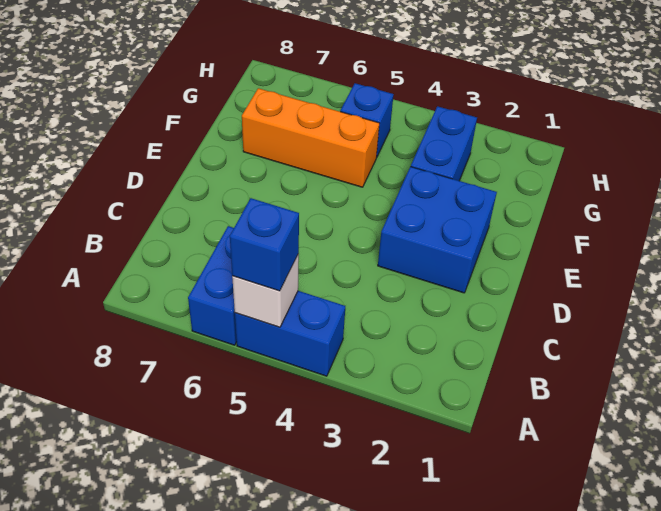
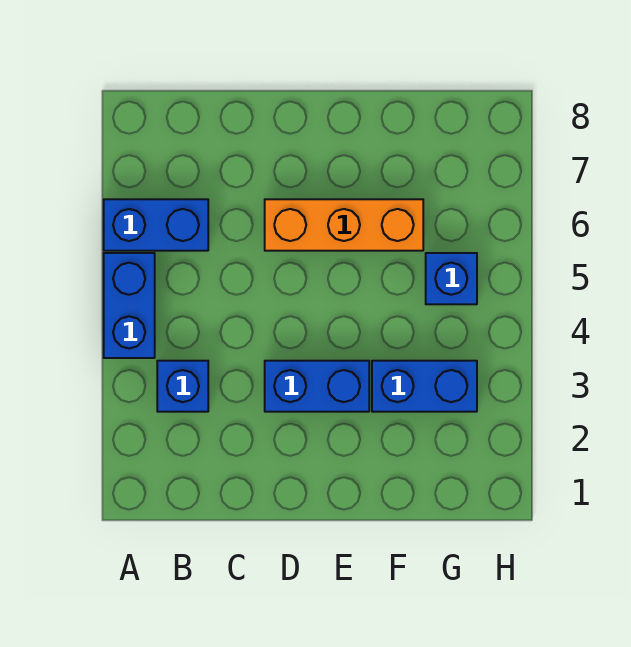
white 1x1 brick [232,254,299,327] -> none
blue 1x1 brick [230,198,299,291] -> blue 1x1 brick moved to [157,361,208,412]
blue 2x2 brick [378,167,497,293] -> blue 1x2 brick [265,361,369,412]
orange 1x3 brick [242,88,379,187] -> orange 1x3 brick turned to [265,199,423,251]

